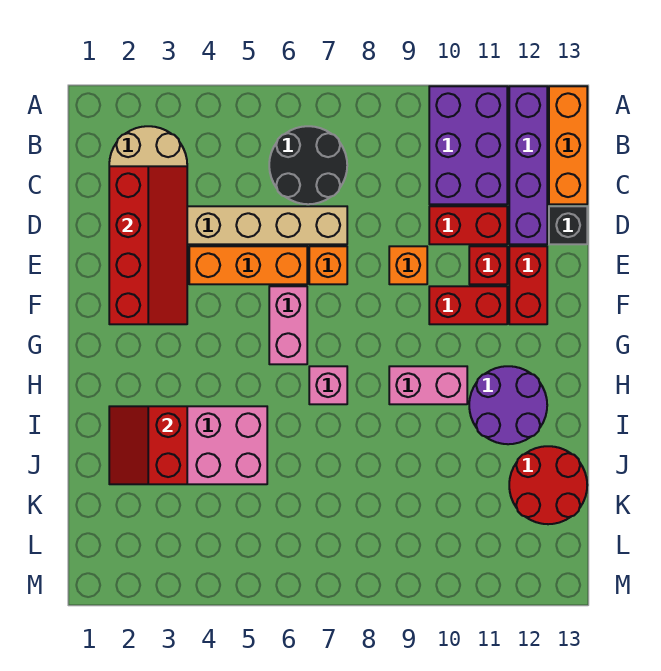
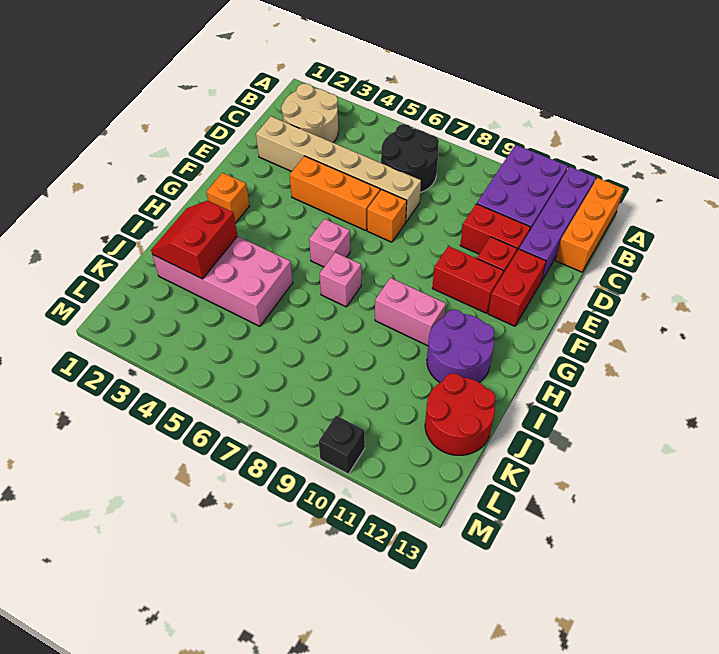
red 2x4 slope [109,166,187,324] -> none
black 1x1 brick [549,206,587,244] -> black 1x1 brick moved to [319,416,365,474]
orange 1x1 brick [389,246,427,284] -> orange 1x1 brick moved to [206,173,249,223]
pink 1x2 brick [269,286,307,364] -> pink 1x1 brick [309,219,350,267]

